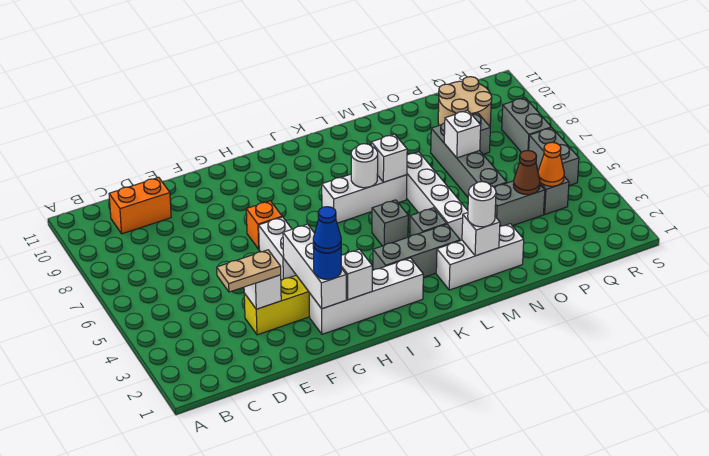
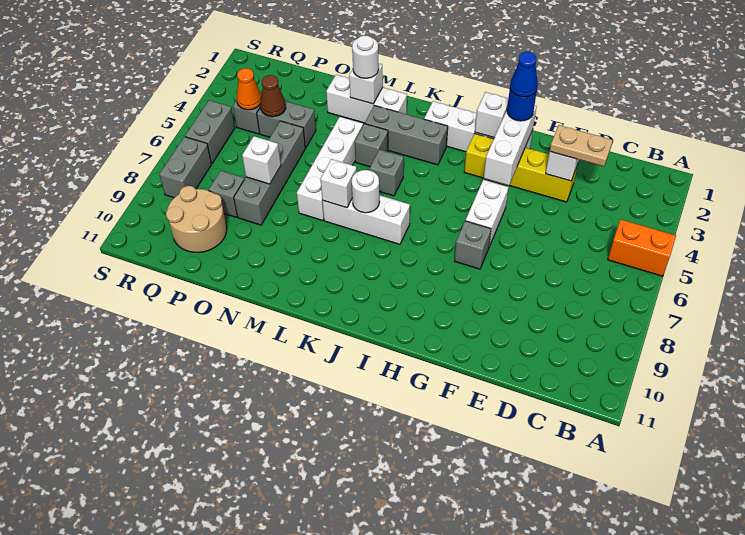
orange 1x2 brick [109,177,171,234] -> orange 1x2 brick moved to [608,219,676,276]
orange 1x1 brick [246,201,282,249] -> grey 1x1 brick [455,221,491,269]

